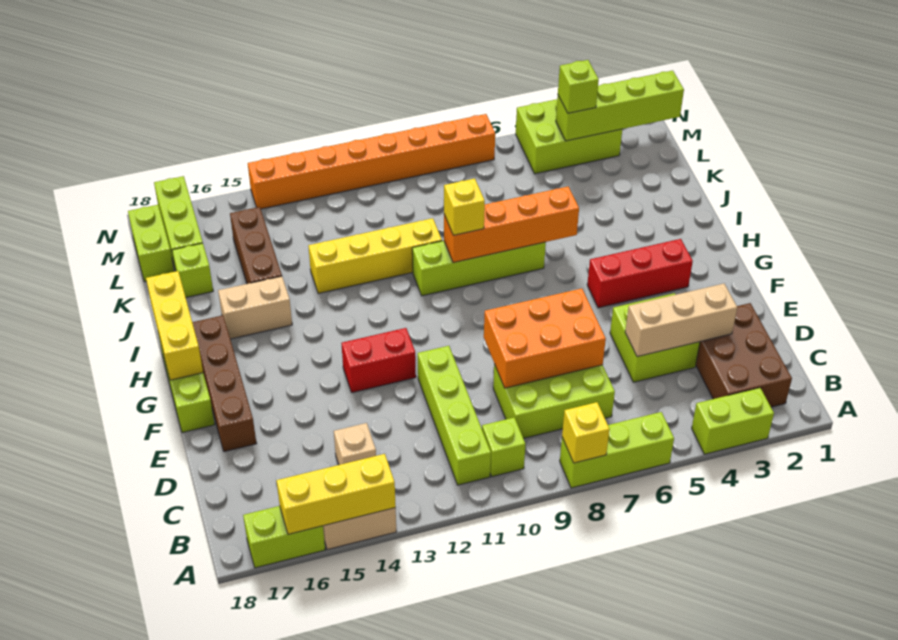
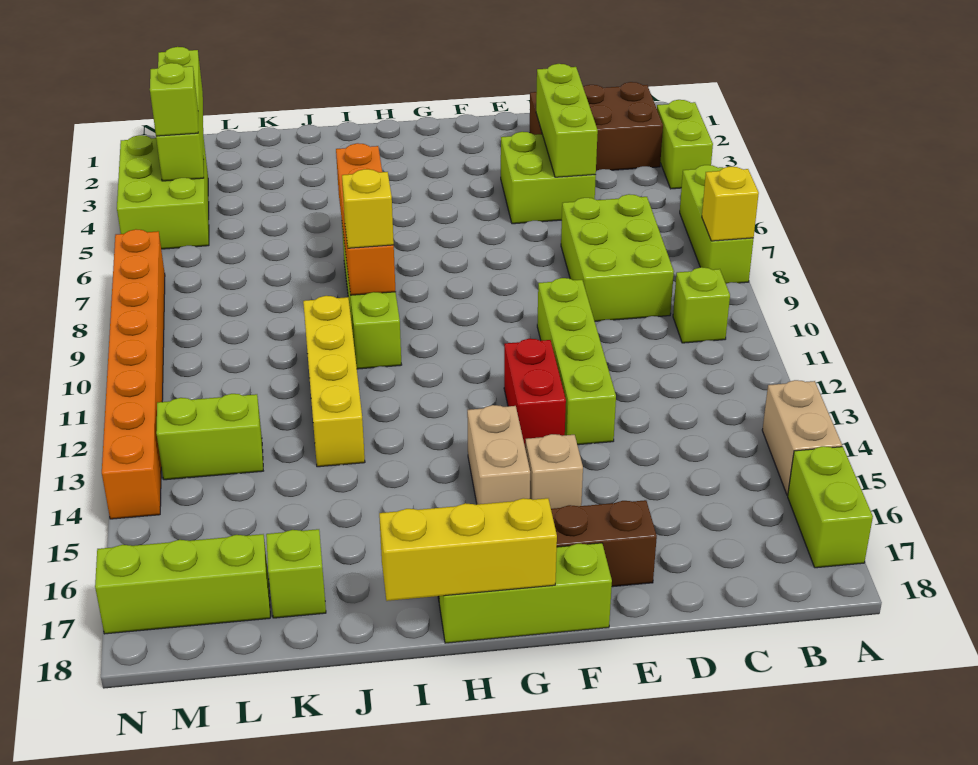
yellow 1x3 brick [276,454,396,534] -> none
lime 1x4 brick [418,346,491,485] -> lime 1x4 brick turned to [537,278,616,445]
tan 1x1 brick [334,423,376,465] -> tan 1x1 brick moved to [525,434,583,509]
tan 1x3 brick [625,284,737,357] -> lime 1x3 brick [536,64,598,177]
orange 2x3 brick [484,288,606,388] -> none
red 1x3 brick [587,239,693,308] -> none
tan 1x2 brick [218,276,292,339] -> tan 1x2 brick moved to [467,405,530,504]
brown 1x3 brick [230,207,282,284] -> none
lime 1x2 brick [128,205,174,282] -> lime 1x2 brick moved to [156,394,263,480]

